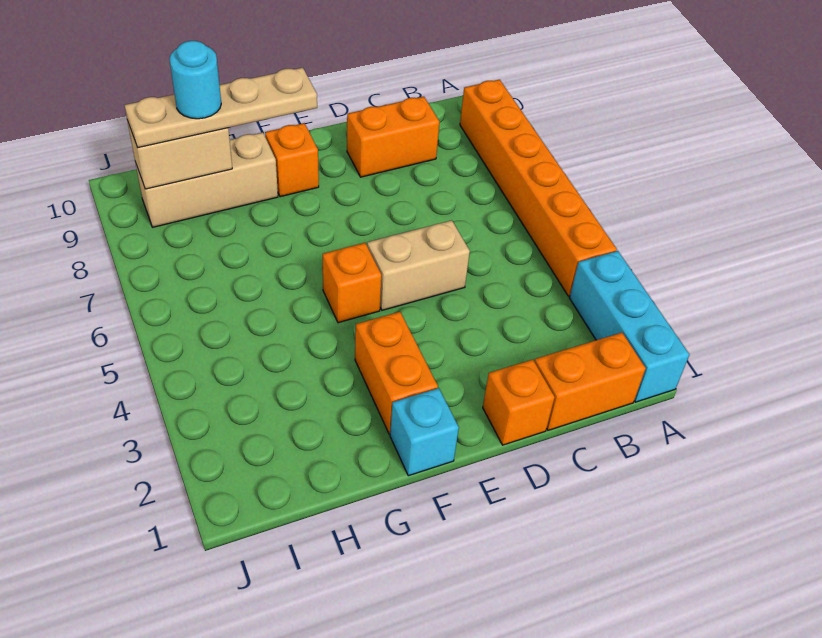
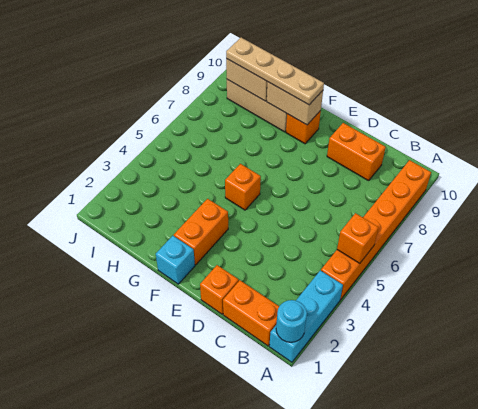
none -> orange 1x1 brick [337,213,379,263]
tan 1x2 brick [367,220,470,310] -> tan 1x2 brick moved to [267,82,323,125]
cyan 1x1 round brick [169,41,221,119] -> cyan 1x1 round brick moved to [276,300,307,342]

